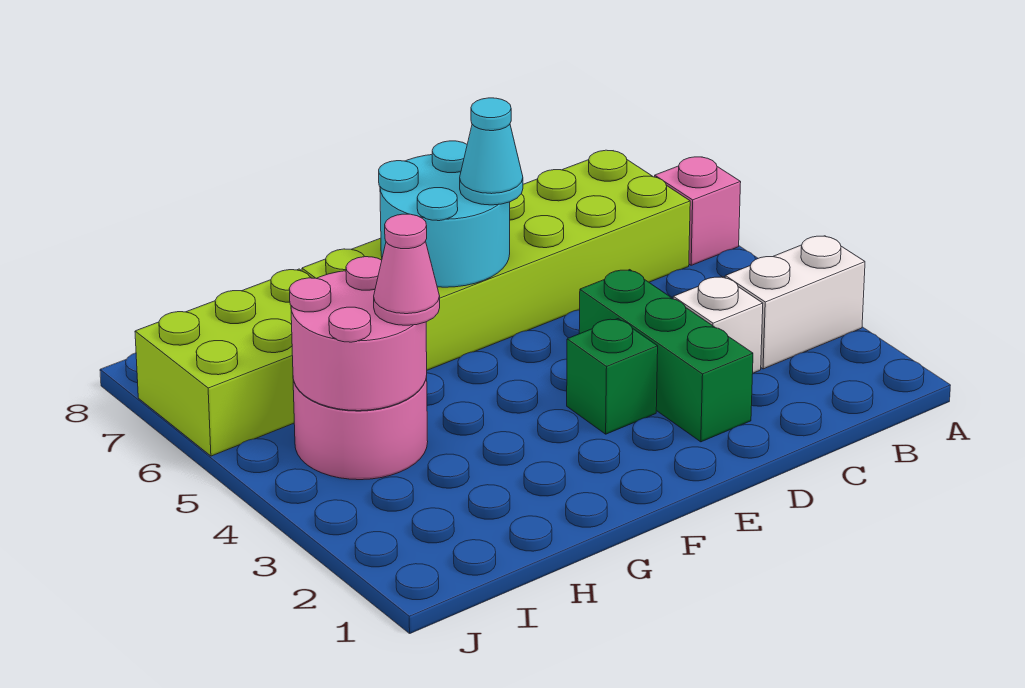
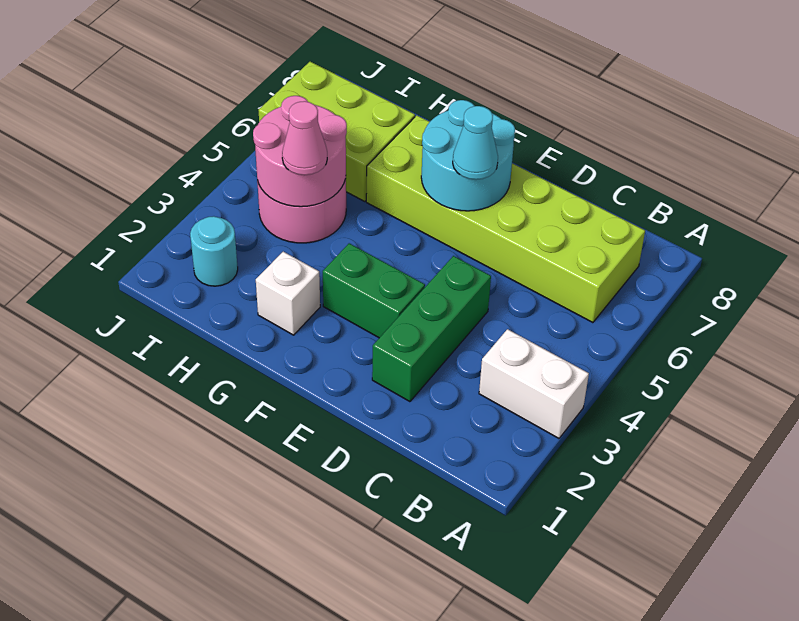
pink 1x1 brick [655,157,741,265] -> none
white 1x1 brick [673,277,763,373] -> white 1x1 brick moved to [256,252,320,335]
green 1x1 brick [567,319,658,434] -> green 1x2 brick [323,243,425,338]
none -> cyan 1x1 round brick [190,216,238,286]

